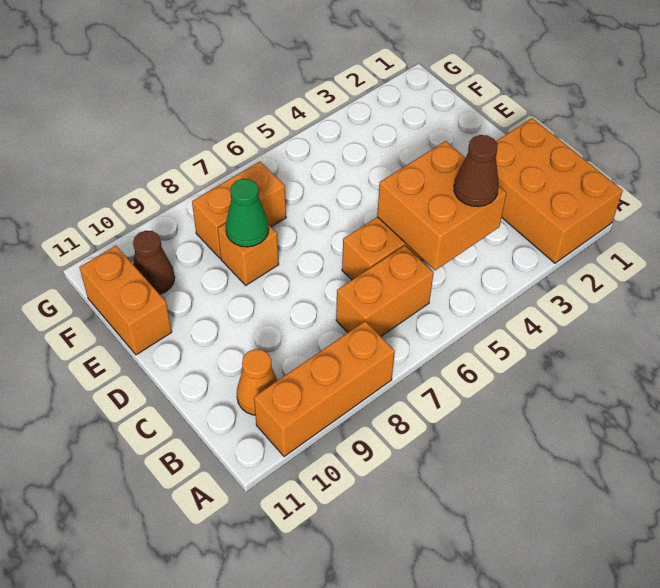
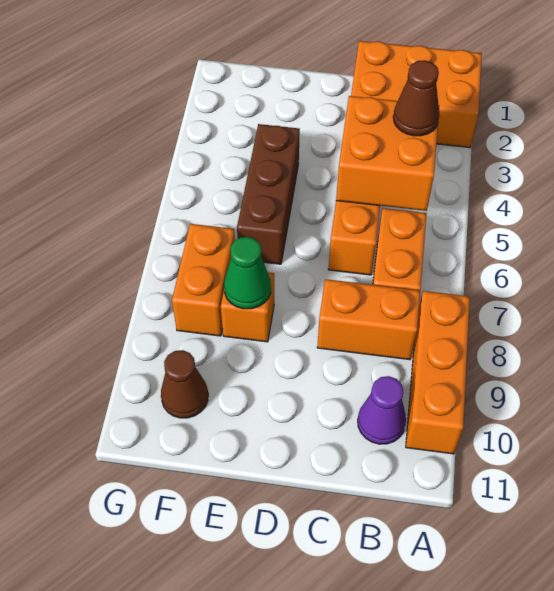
orange 1x1 cone [237,349,278,415] -> purple 1x1 cone [358,376,406,444]
none -> brown 1x3 brick [237,124,300,264]
orange 1x2 brick [79,246,172,355] -> orange 1x2 brick moved to [317,279,420,360]

